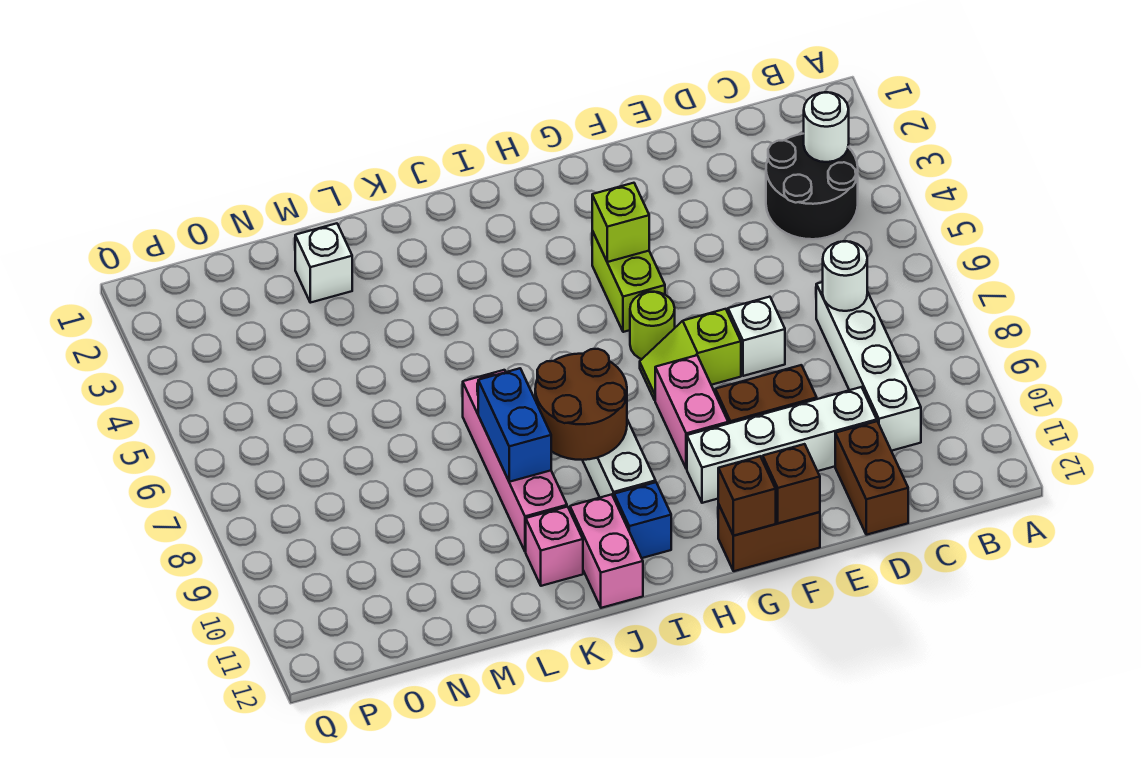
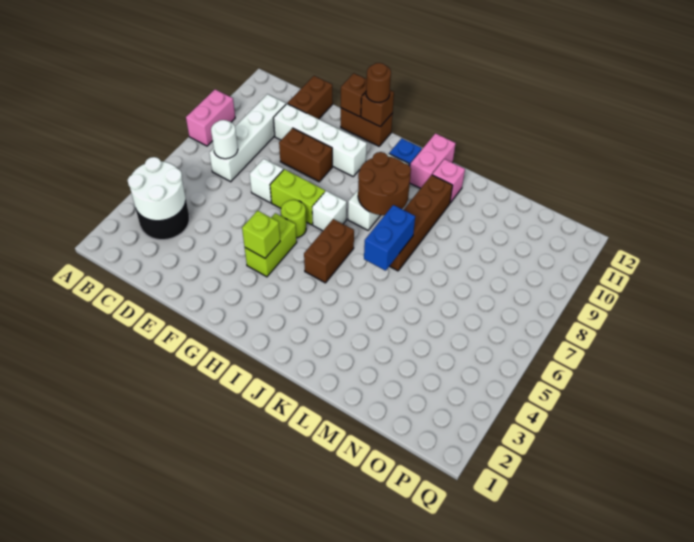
white 1x1 round brick [804,92,849,162] -> white 2x2 round brick [128,157,186,221]
lime 1x2 slope [640,309,741,400] -> lime 1x2 brick [270,169,325,225]
pink 1x2 brick [655,355,728,469] -> pink 1x2 brick moved to [186,89,235,146]
none -> brown 1x1 round brick [366,63,391,102]
none -> brown 1x2 brick [304,219,354,283]
pink 1x4 brick [463,370,567,552] -> brown 1x4 brick [390,175,453,271]
blue 1x2 brick [478,368,551,482] -> blue 1x2 brick moved to [364,205,415,271]
white 1x1 brick [295,223,352,303] -> white 1x1 brick moved to [312,191,347,231]

